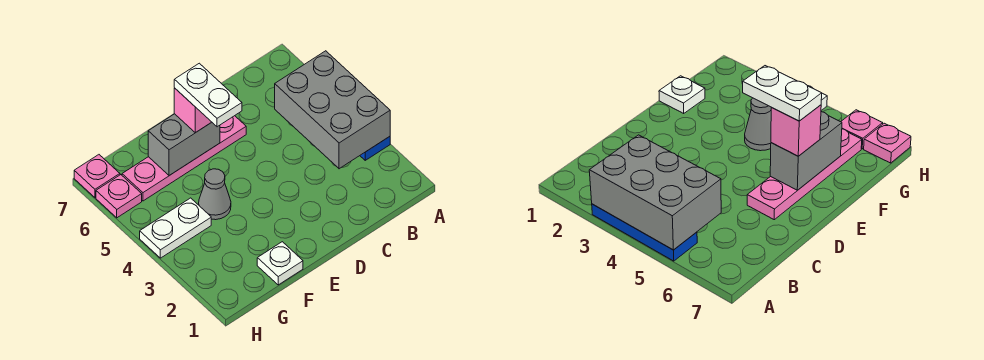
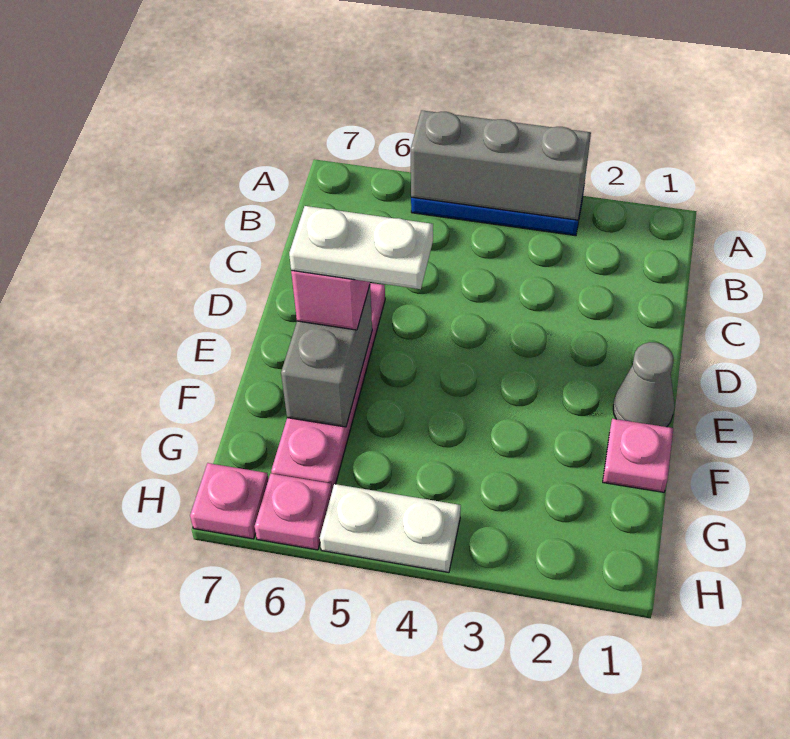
grey 2x3 brick [275,51,390,169] -> grey 1x3 brick [411,110,591,220]
white 1x1 plate [257,242,303,285] -> pink 1x1 plate [603,419,673,492]
grey 1x1 cone [199,169,231,220] -> grey 1x1 cone moved to [613,342,675,427]
white 1x2 plate [140,198,211,258] -> white 1x2 plate turned to [320,484,461,572]

